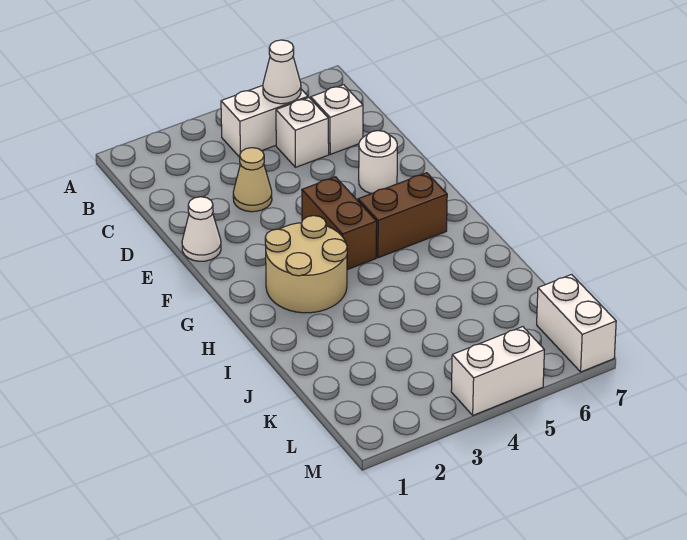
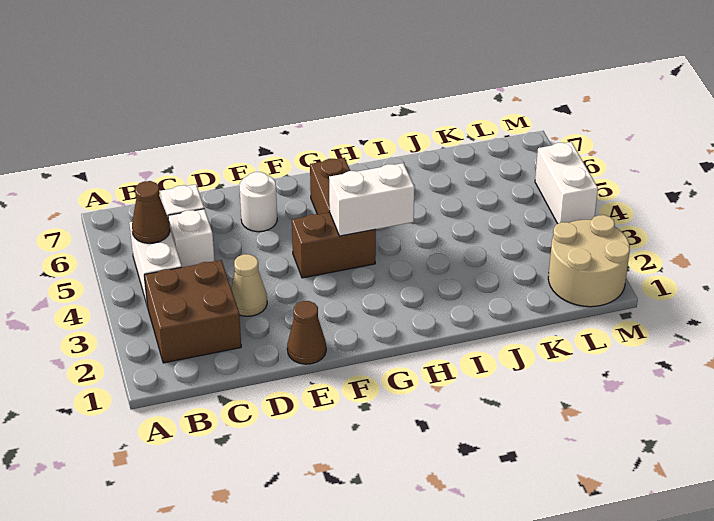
none -> brown 2x2 brick [144,260,241,363]
white 1x1 cone [263,40,301,104] -> brown 1x1 cone [132,181,170,243]
white 1x1 cone [182,197,221,261] -> brown 1x1 cone [287,301,326,364]
tan 2x2 round brick [265,216,347,313] -> tan 2x2 round brick moved to [548,215,630,307]
white 1x2 brick [537,275,616,372] -> white 1x2 brick moved to [329,163,415,236]

